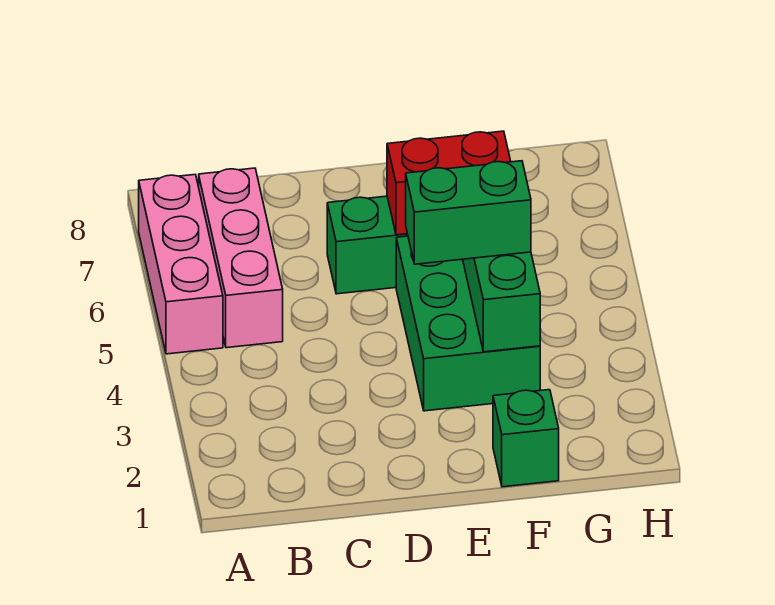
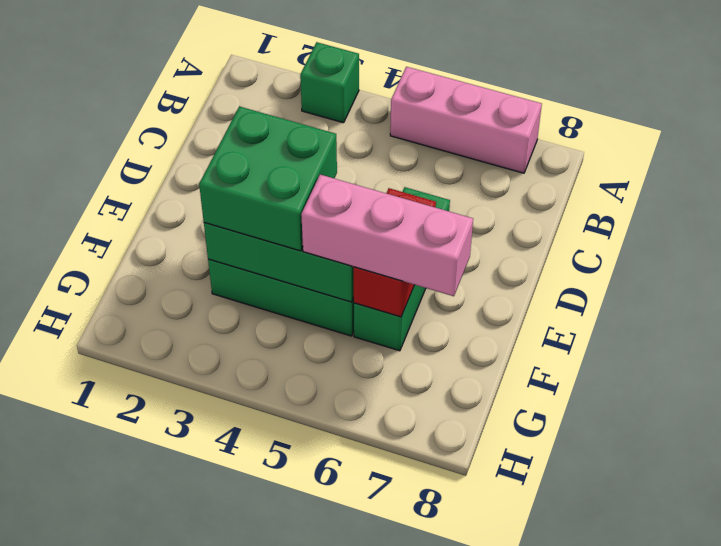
pink 1x3 brick [199,168,283,348] -> pink 1x3 brick moved to [301,175,473,296]
green 1x2 brick [406,161,531,264] -> green 2x2 brick [199,106,337,251]
green 1x1 brick [493,390,559,487] -> green 1x1 brick moved to [300,42,359,123]

